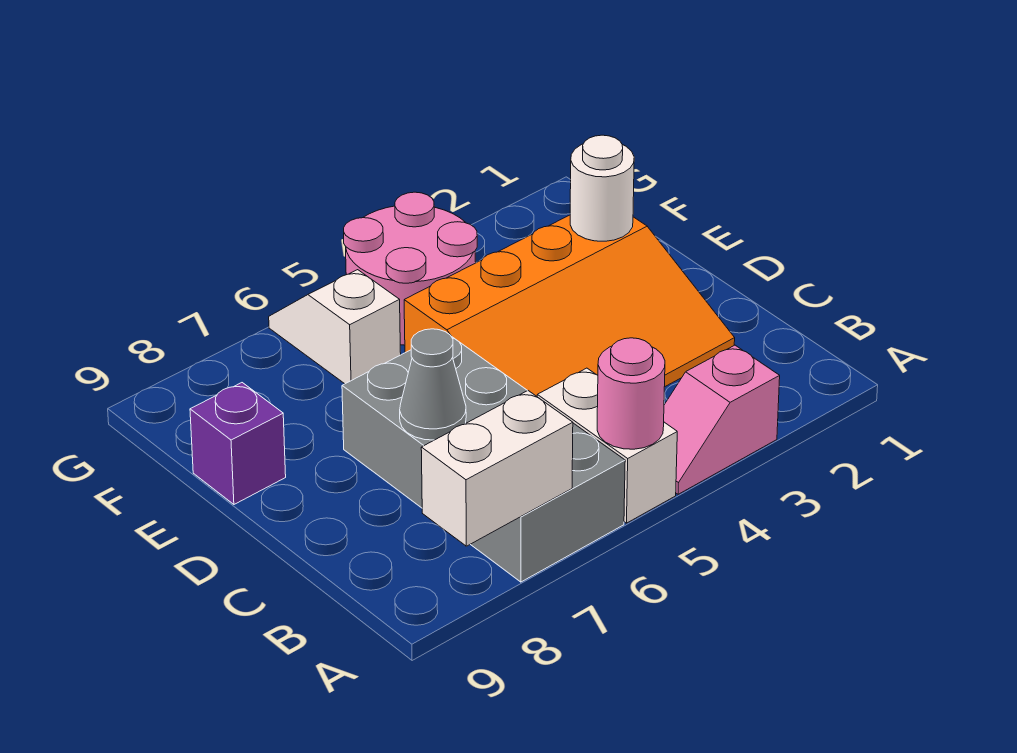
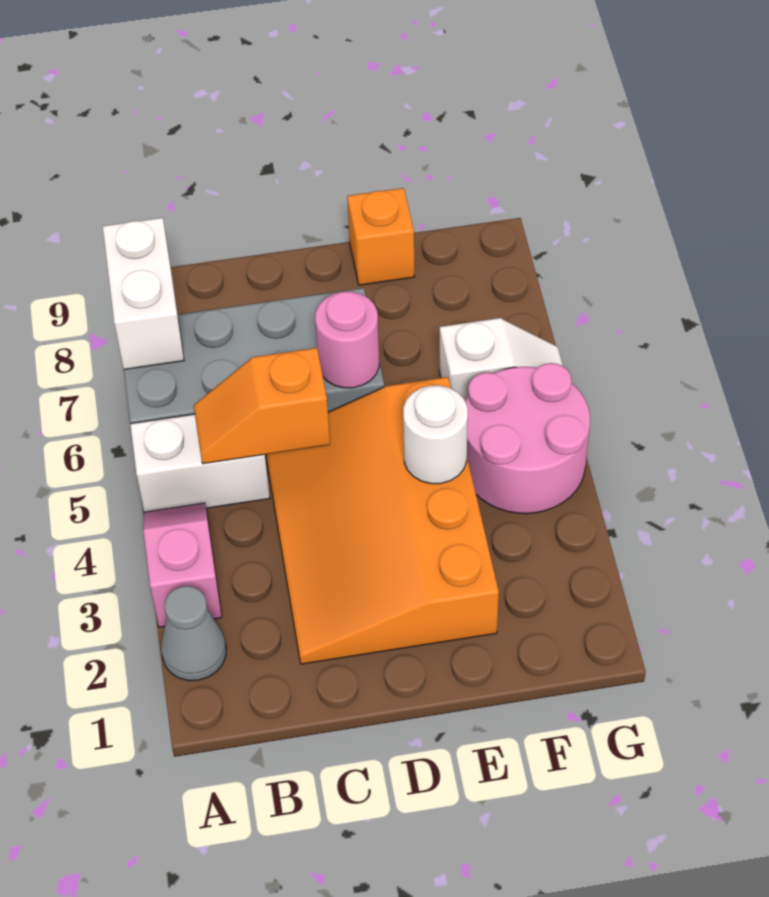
pink 1x1 round brick [597,338,665,449] -> pink 1x1 round brick moved to [315,292,379,388]
none -> orange 1x2 slope [194,348,330,464]
grey 1x1 cone [400,329,466,440] -> grey 1x1 cone moved to [161,586,226,681]
white 1x1 round brick [570,135,634,241] -> white 1x1 round brick moved to [403,385,468,484]
purple 1x1 brick [190,383,286,504] -> orange 1x1 brick [347,188,414,285]

